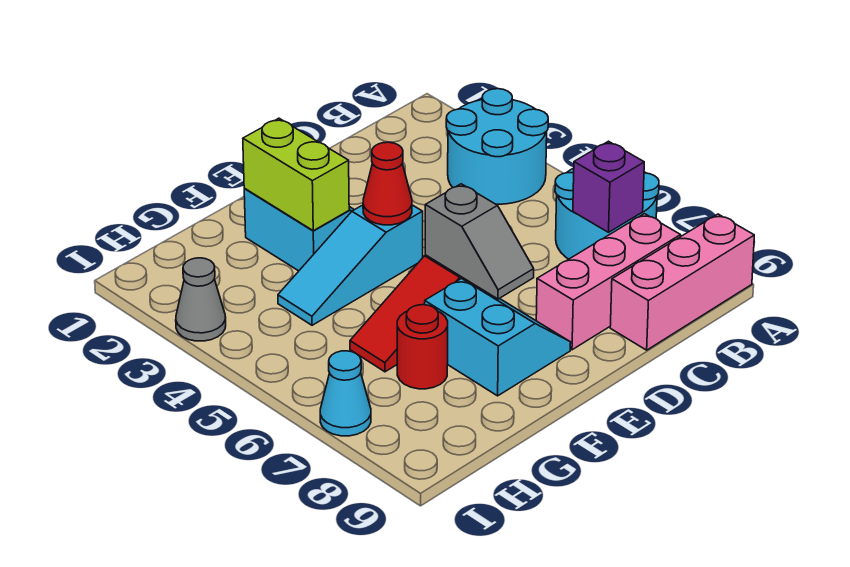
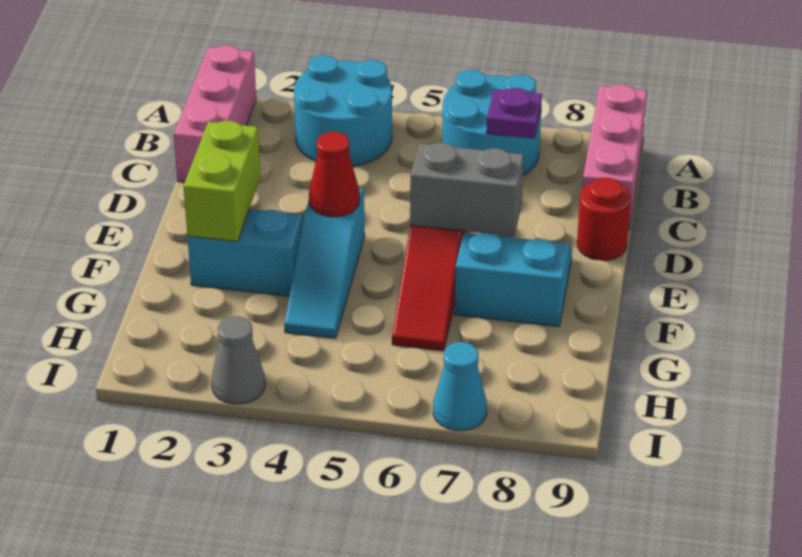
purple 1x1 brick [573,141,644,232] -> purple 1x1 plate [486,88,542,139]
pink 1x3 brick [536,214,681,350] -> pink 1x3 brick moved to [174,46,256,182]
grey 1x2 slope [425,184,534,299] -> grey 1x2 brick [410,143,524,237]
lime 1x2 brick [243,118,349,231] -> lime 1x2 brick turned to [184,121,260,242]
red 1x1 round brick [397,305,448,389] -> red 1x1 round brick moved to [577,178,631,260]

